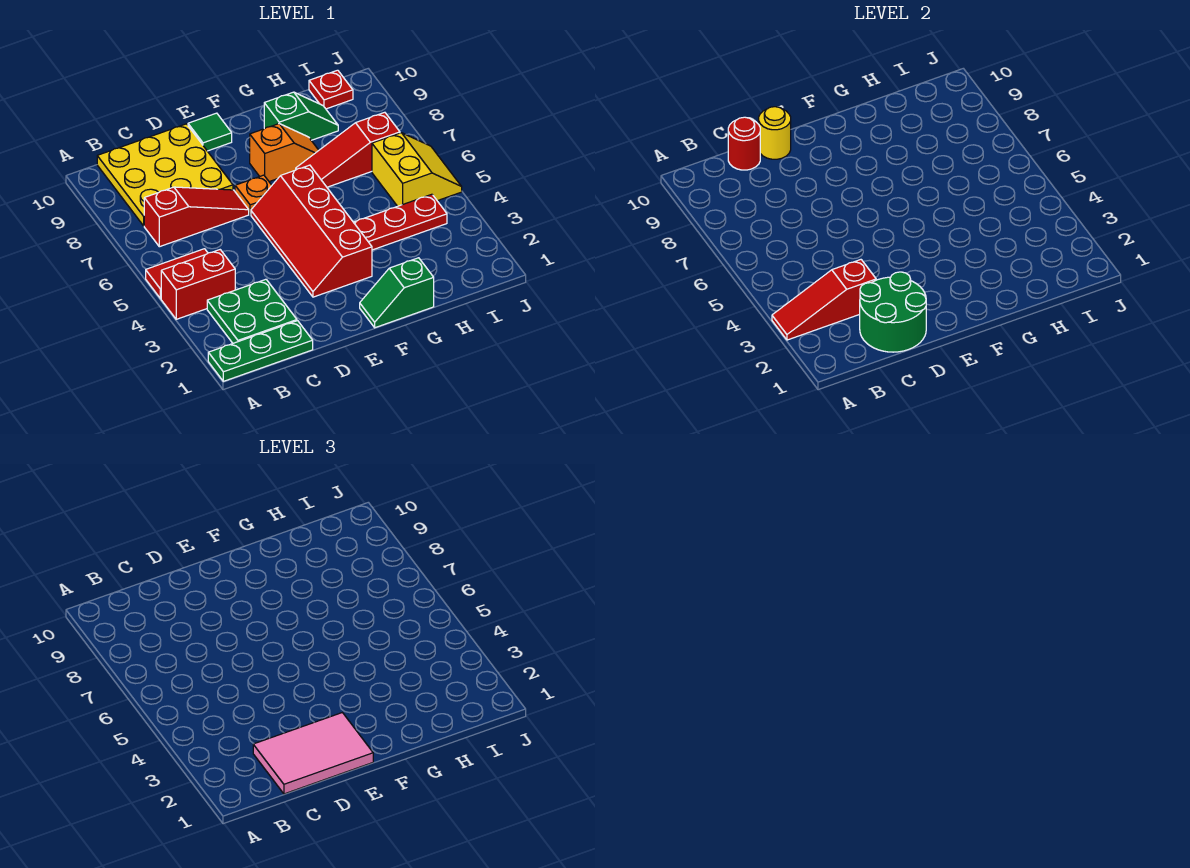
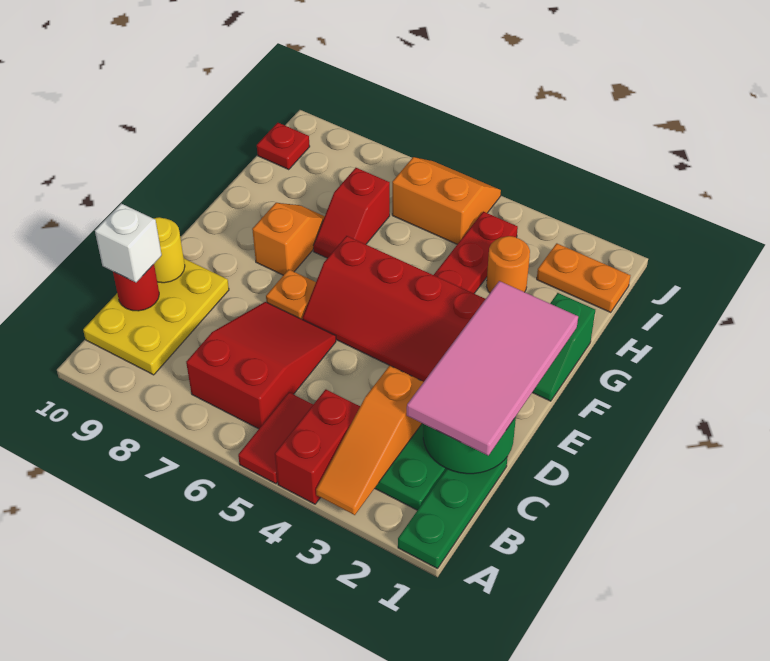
red 1x3 slope [772,260,876,340] -> orange 1x3 slope [316,366,423,515]
red 1x3 slope [144,187,249,247] -> red 2x3 slope [186,302,336,429]
yellow 3x3 plate [97,124,233,226] -> yellow 2x3 plate [83,259,229,375]
pink 2x3 tile [253,713,373,794] -> pink 2x4 tile [407,281,578,456]
none -> white 1x1 brick [95,204,162,282]
green 1x1 tile [188,113,232,151] -> none
red 1x3 slope [296,112,400,187] -> red 1x2 slope [313,168,390,258]
green 1x2 slope [264,92,338,140] -> none
none -> orange 1x1 round brick [487,236,530,293]
none -> orange 1x2 plate [537,243,630,312]
yellow 2x2 slope [372,133,462,206] -> orange 2x2 slope [392,157,501,244]

